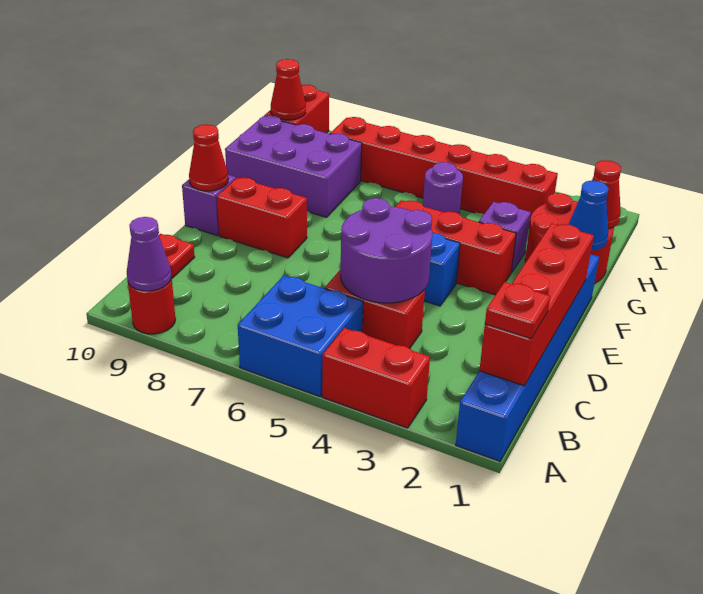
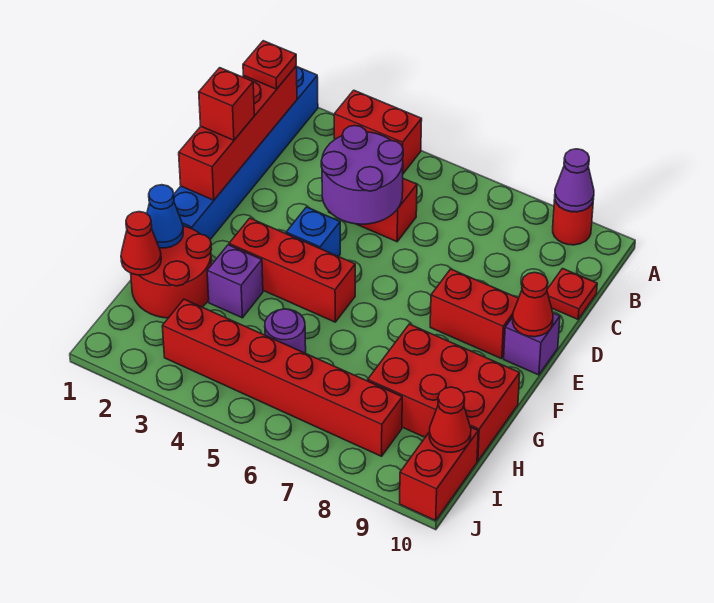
blue 2x2 brick [238,276,363,396] -> none
none -> red 1x1 brick [199,68,254,140]
purple 2x3 brick [225,115,362,217] -> red 2x3 brick [368,324,520,461]

